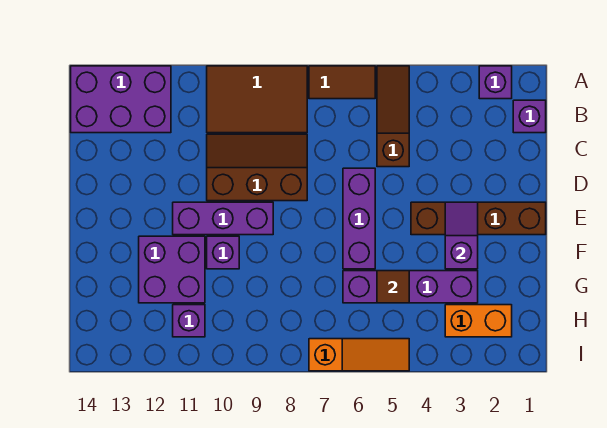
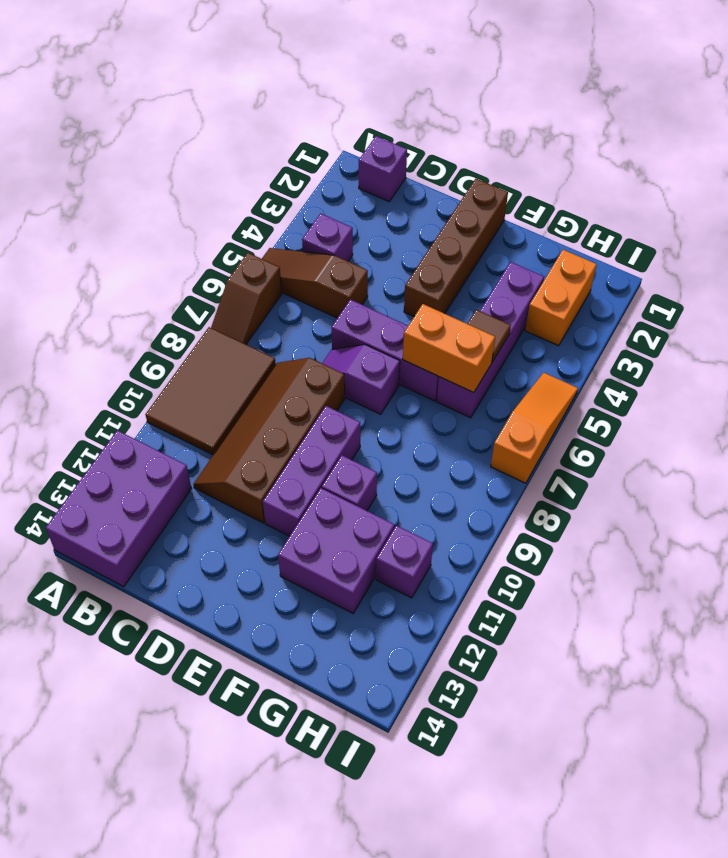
purple 1x1 brick [479,66,512,99] -> purple 1x1 brick moved to [302,213,353,261]
brown 1x2 tile [309,66,375,99] -> brown 1x2 slope [211,253,282,344]
brown 2x3 slope [207,134,307,201] -> brown 2x4 slope [194,358,345,523]
purple 1x2 slope [445,202,478,269] -> purple 1x2 slope moved to [322,344,400,414]
none -> orange 1x2 brick [403,304,495,393]

